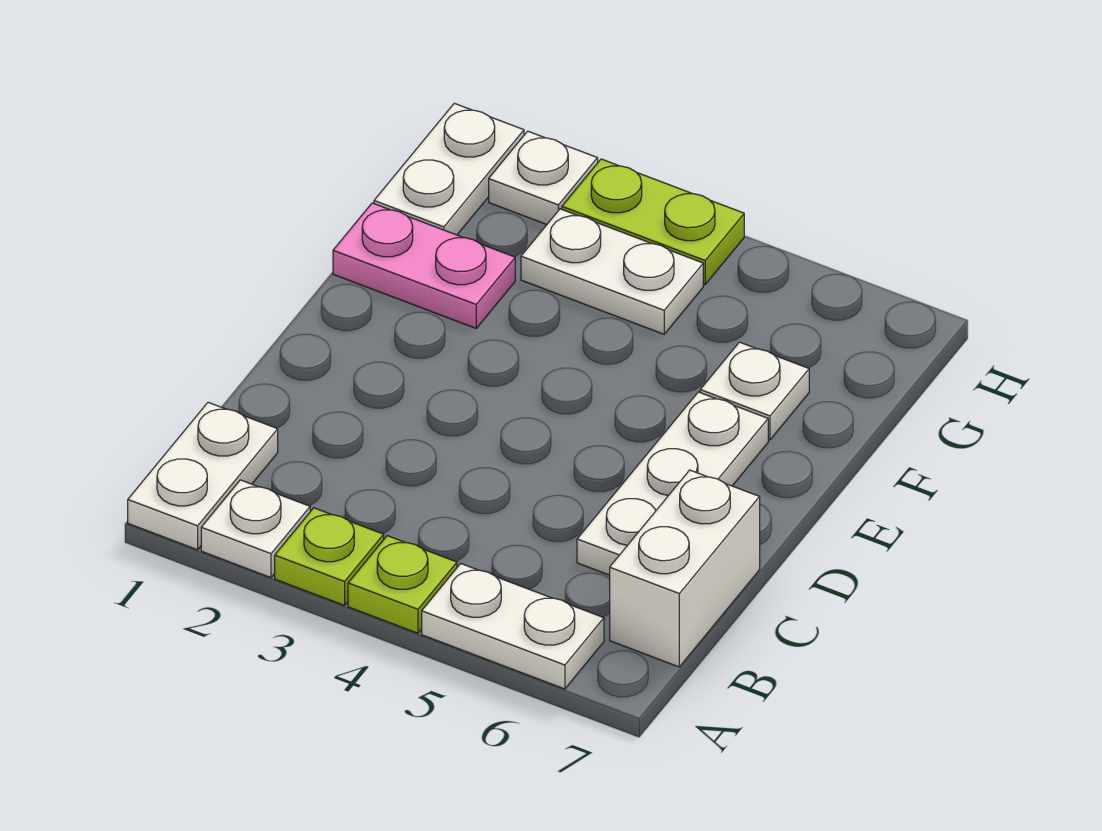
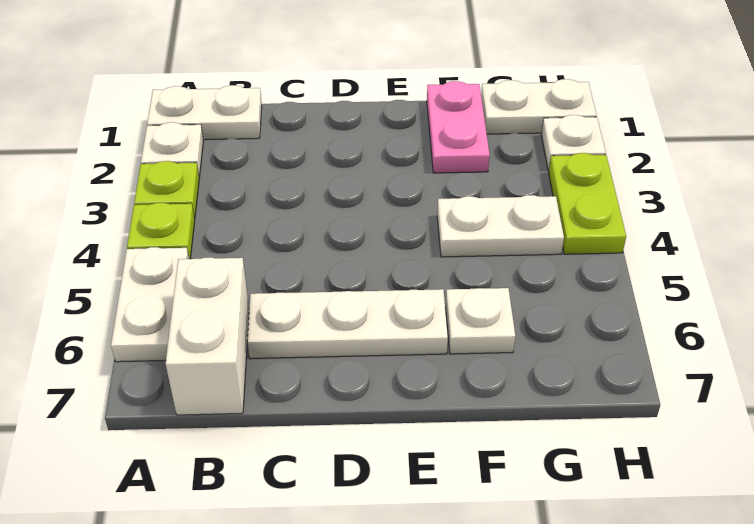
white 1x2 brick [610,470,760,667] -> white 1x2 brick turned to [166,257,249,415]
white 1x2 plate [521,209,703,334] -> white 1x2 plate turned to [437,195,564,257]

